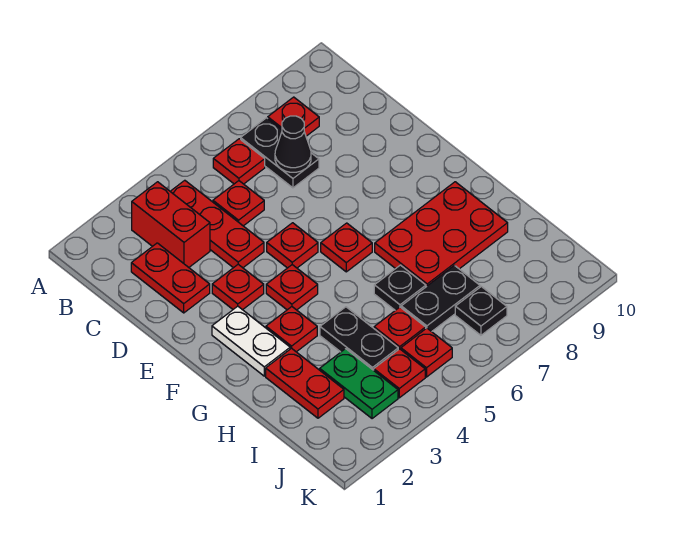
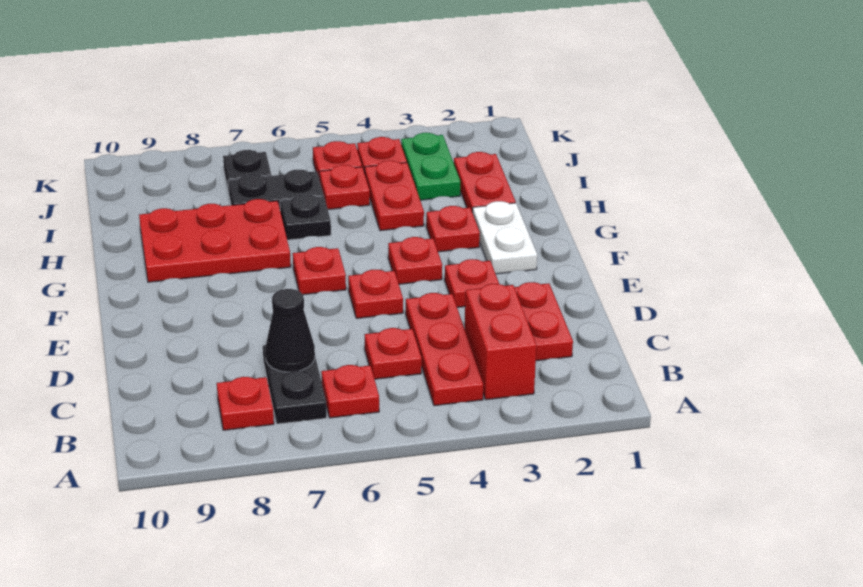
black 1x2 plate [320,307,398,370] -> red 1x2 plate [365,161,424,231]

